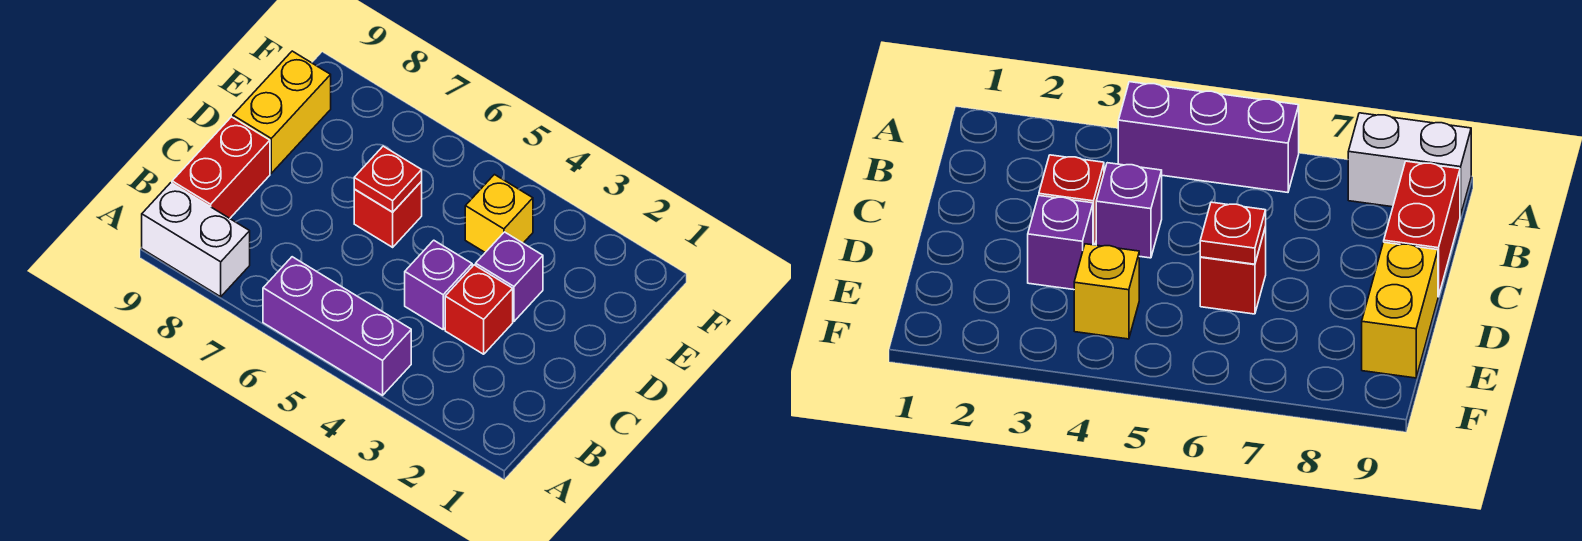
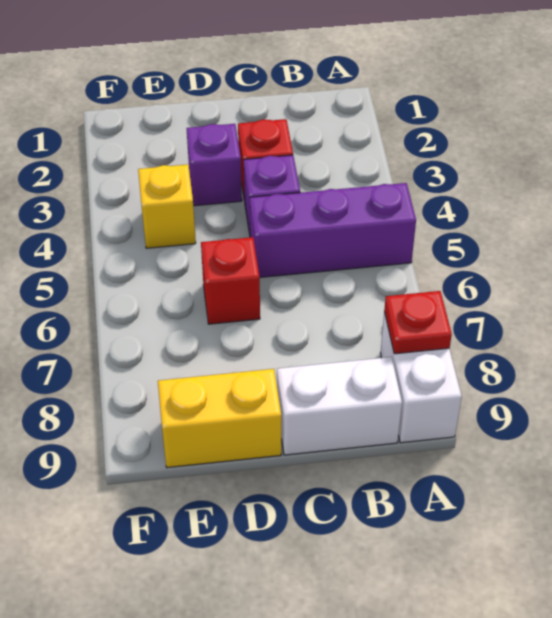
purple 1x3 brick [263,257,411,395] -> purple 1x3 brick turned to [250,183,416,277]
red 1x2 brick [172,117,270,218] -> white 1x2 brick [277,357,402,455]
red 1x1 plate [354,146,422,212] -> red 1x1 plate moved to [384,291,452,354]

